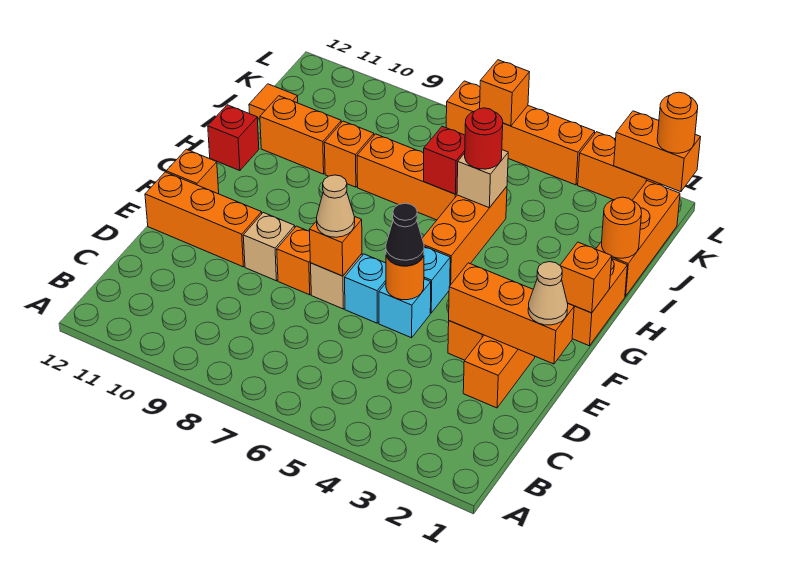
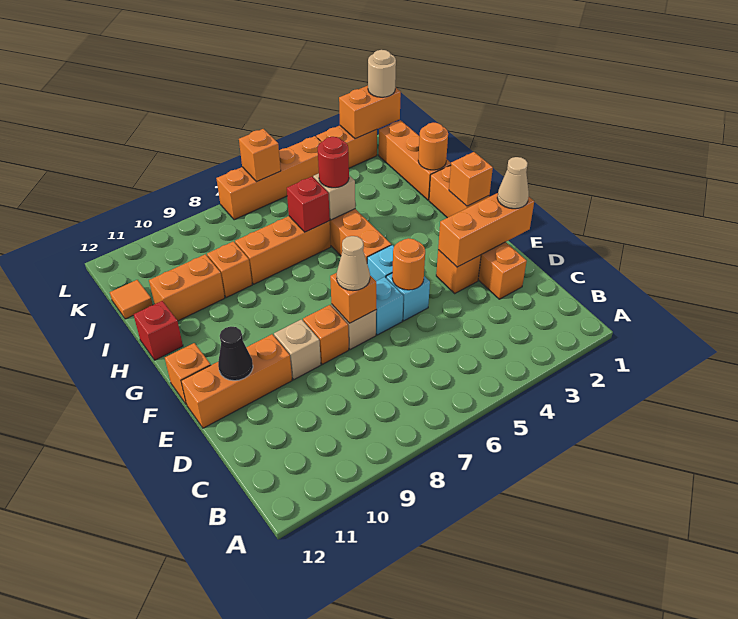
black 1x1 cone [386,203,424,266] -> black 1x1 cone moved to [218,327,253,381]
orange 1x1 round brick [657,92,698,153] -> tan 1x1 round brick [368,50,396,97]

